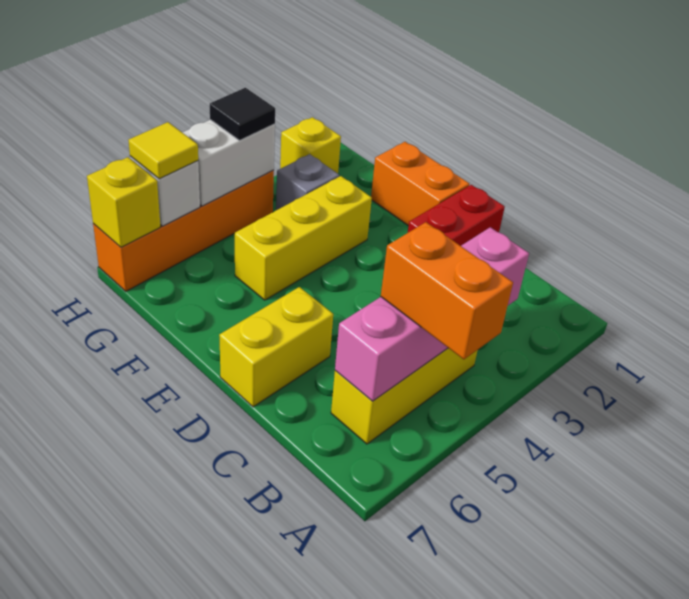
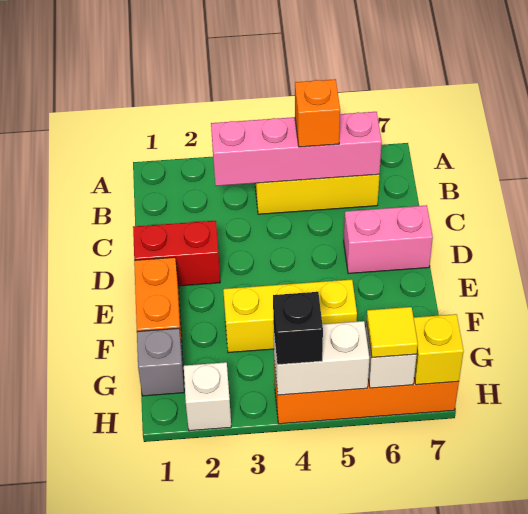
orange 1x2 brick [381,222,513,359] -> orange 1x1 brick [295,79,340,147]
yellow 1x2 brick [219,287,333,407] -> pink 1x2 brick [344,205,433,274]
grey 1x1 brick [276,154,339,210] -> grey 1x1 brick moved to [137,328,184,396]
yellow 1x1 brick [280,117,341,173] -> white 1x1 brick [184,362,231,431]
black 1x1 tile [210,88,275,140] -> black 1x1 brick [273,292,323,365]

